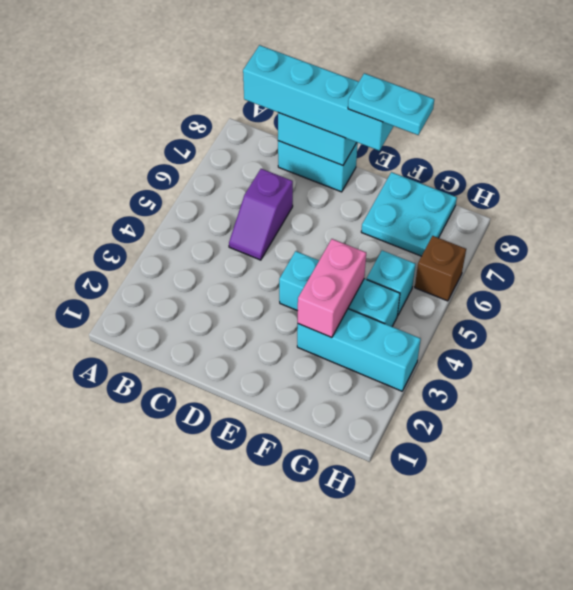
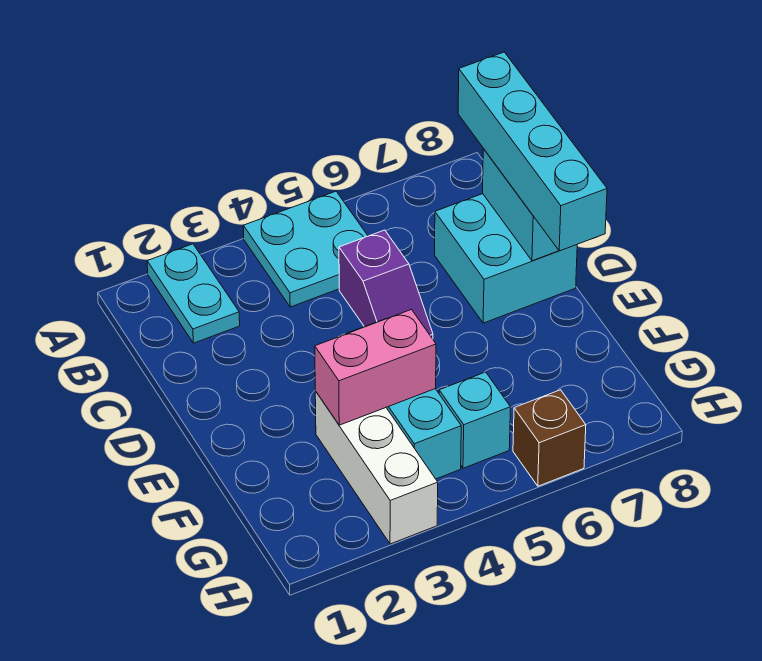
purple 1x2 slope [229,169,293,260] -> purple 1x2 slope turned to [339,230,433,339]
cyan 1x2 brick [278,141,358,192] -> cyan 2x2 brick [435,194,577,323]
cyan 1x2 plate [348,73,434,135] -> cyan 1x2 plate moved to [147,244,240,343]
cyan 1x3 brick [297,309,421,391] -> white 1x3 brick [315,391,438,544]
cyan 2x2 plate [361,172,457,256] -> cyan 2x2 plate moved to [243,191,368,307]

